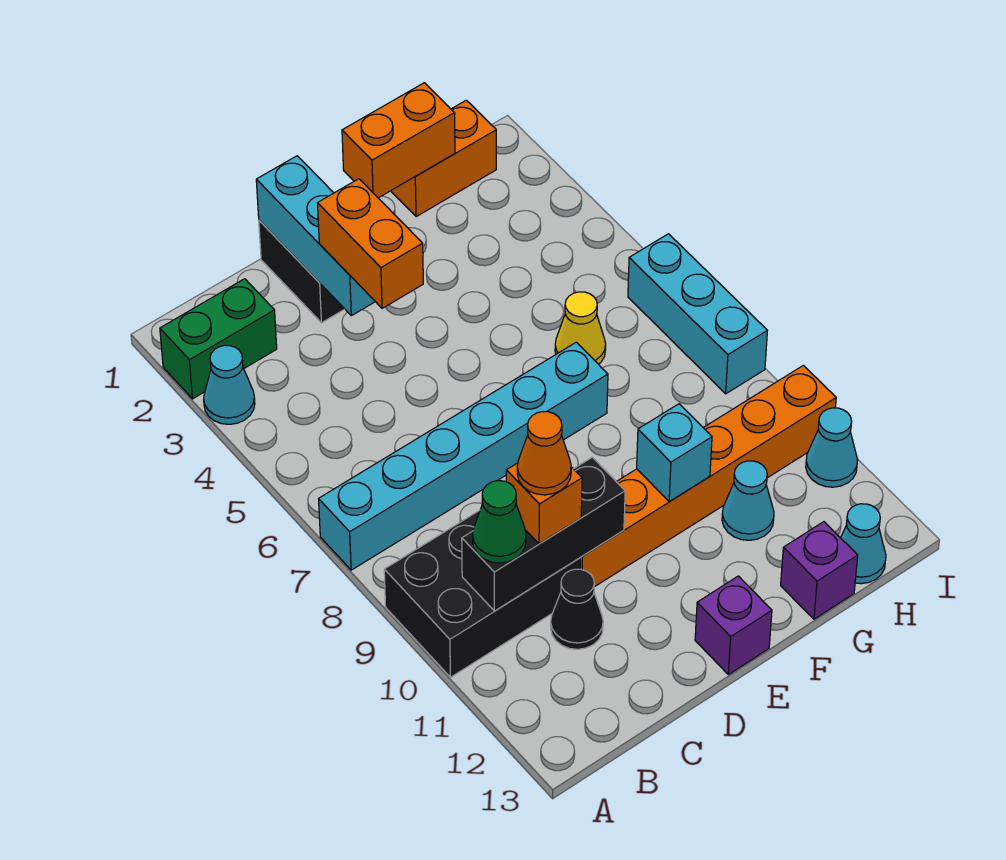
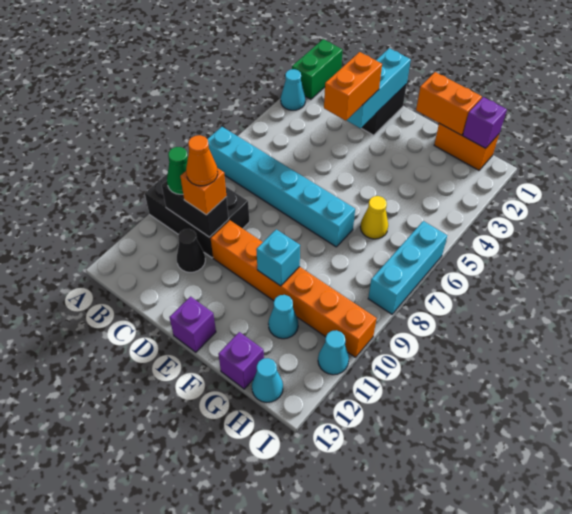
green 1x2 brick [160,279,277,399] -> green 1x2 brick turned to [292,39,343,99]
black 1x3 brick [462,457,625,611] -> black 1x2 brick [162,181,229,237]
none -> purple 1x1 brick [463,97,507,148]

